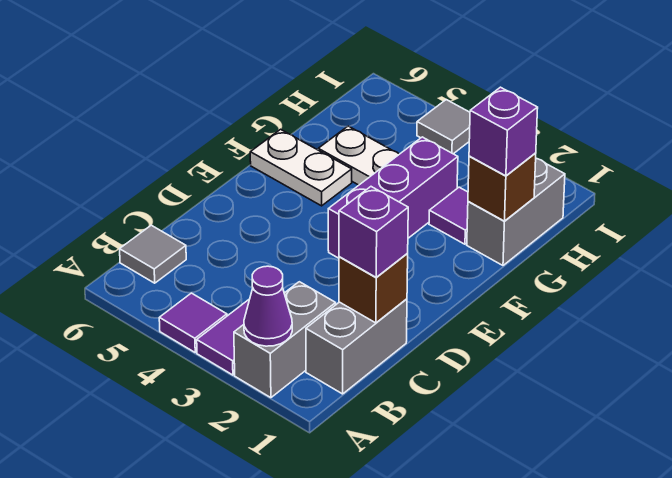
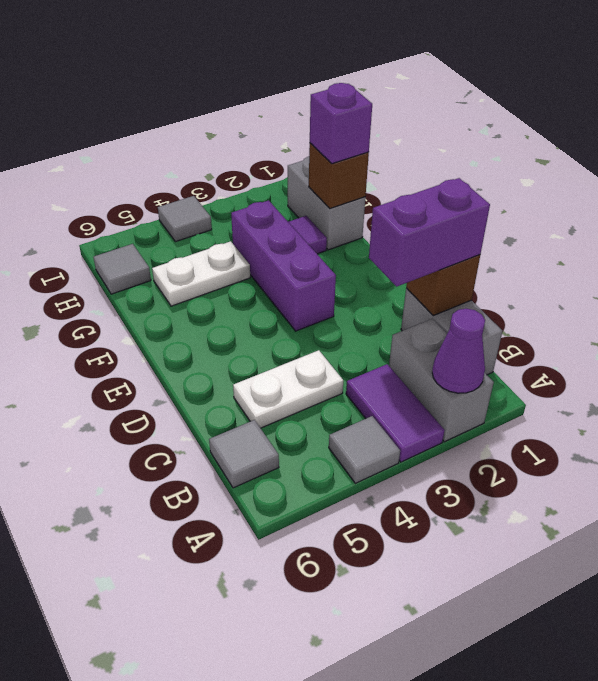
purple 1x1 tile [159,293,227,352] -> grey 1x1 tile [329,416,400,483]
purple 1x1 brick [339,187,408,277] -> purple 1x2 brick [369,178,490,287]
white 1x2 plate [250,129,352,206] -> white 1x2 plate moved to [233,350,343,428]
none -> grey 1x1 tile [93,244,151,294]

